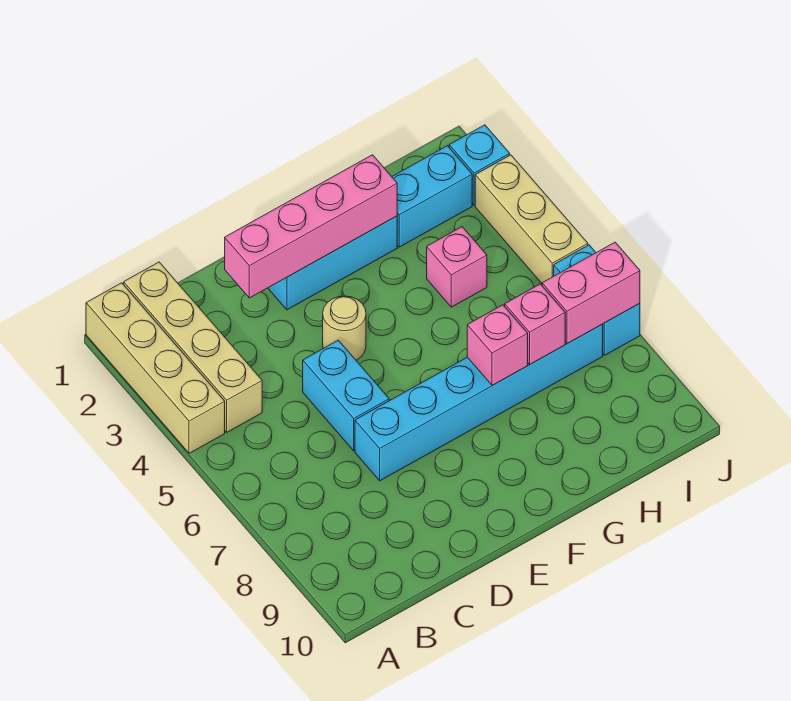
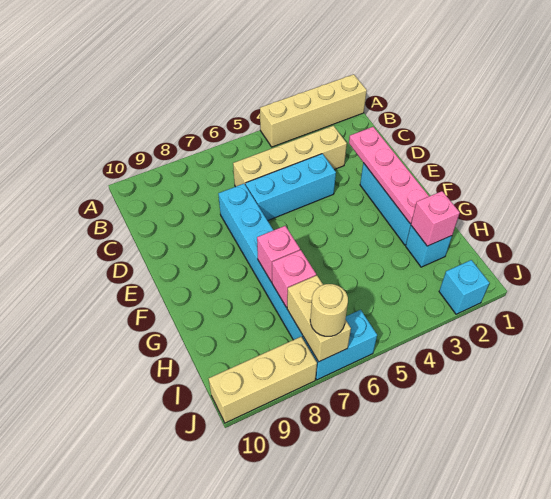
tan 1x4 brick [124,262,262,432] -> tan 1x4 brick moved to [233,126,347,187]
pink 1x4 brick [225,155,397,298] -> pink 1x4 plate [349,127,429,224]
cyan 1x2 brick [303,340,389,451] -> cyan 1x3 brick [246,154,336,221]
tan 1x1 round brick [323,296,366,360] -> tan 1x1 round brick moved to [310,284,348,336]
cyan 1x2 brick [392,146,472,247] -> cyan 1x1 brick [406,226,452,267]
pink 1x1 brick [427,227,487,307] -> pink 1x1 brick moved to [411,191,460,246]
pink 1x2 brick [542,242,640,344] -> tan 1x2 brick [287,275,351,362]
tan 1x3 brick [475,155,588,283] -> tan 1x3 brick moved to [209,337,317,423]

